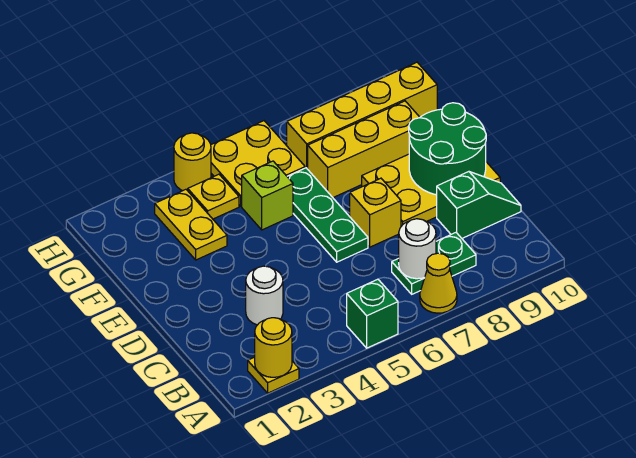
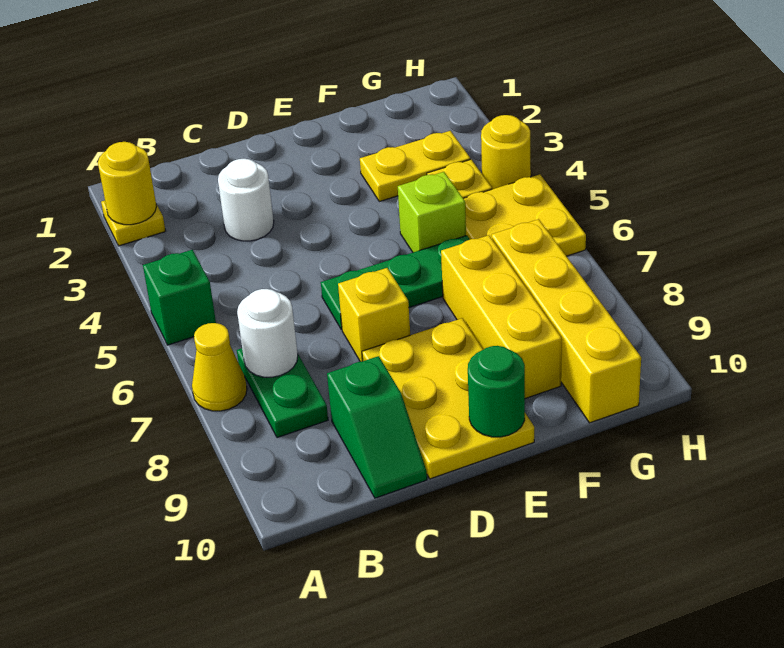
green 2x2 round brick [409,103,486,195] -> green 1x1 round brick [468,346,525,437]

